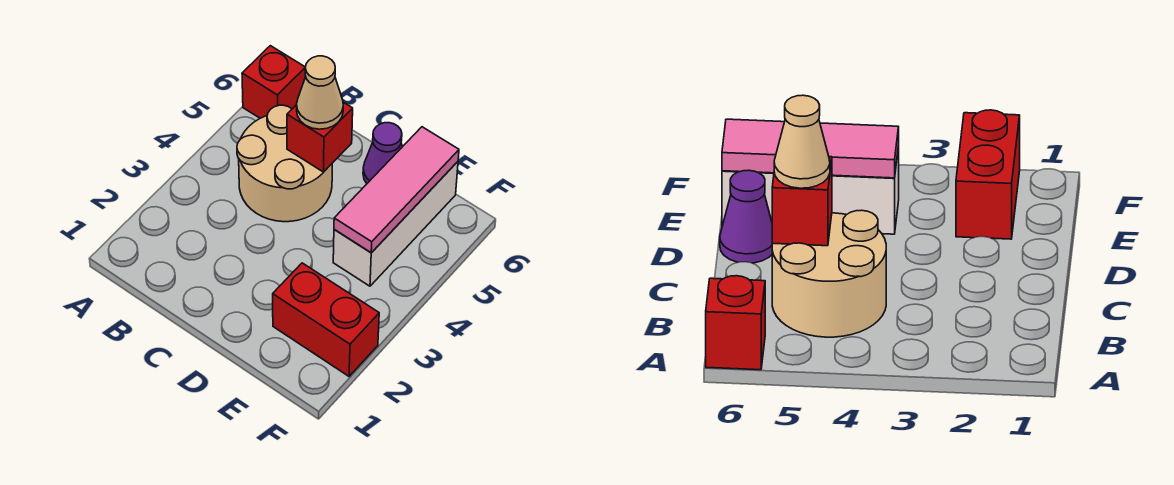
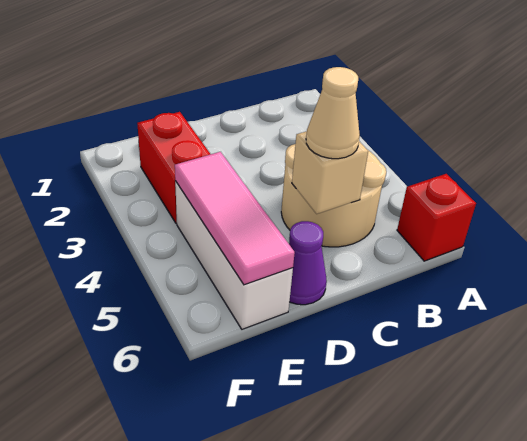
red 1x1 brick [287,102,353,172] -> tan 1x1 brick [292,131,368,214]
red 1x2 brick [273,263,379,376] -> red 1x2 brick turned to [137,112,210,223]

